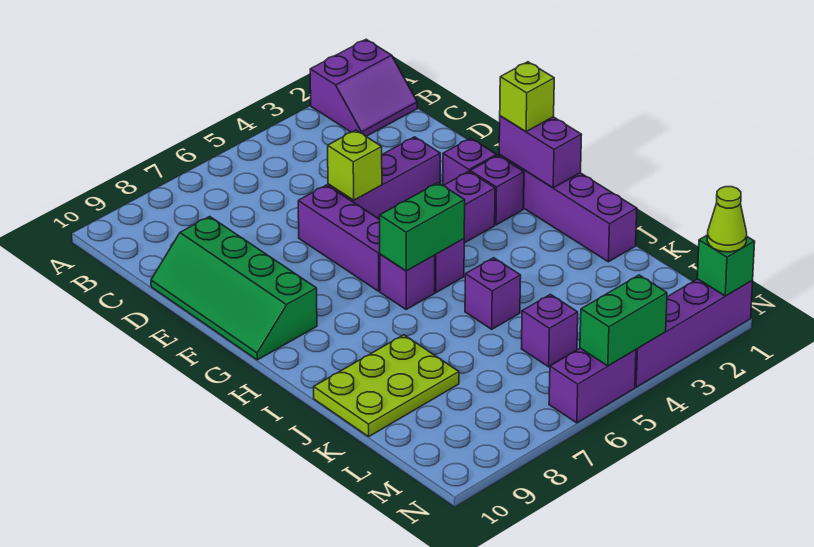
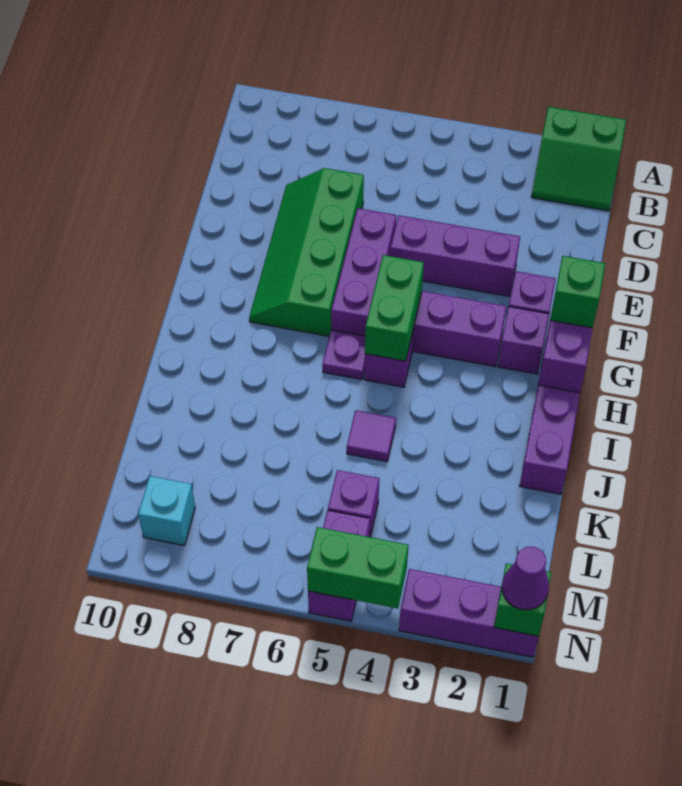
purple 2x2 slope [310,39,417,136] -> green 2x2 slope [531,107,626,211]
green 2x4 slope [151,216,317,360] -> green 2x4 slope moved to [249,168,364,336]
lime 1x1 brick [328,130,382,200] -> none
lime 1x1 brick [500,62,554,132] -> green 1x1 brick [550,256,605,328]
green 1x2 brick [380,183,465,271] -> green 1x2 brick turned to [365,255,424,361]
purple 1x1 brick [380,254,435,309] -> purple 1x1 plate [322,330,365,380]
purple 1x1 brick [465,258,521,329] -> purple 1x1 tile [347,410,396,462]
lime 2x3 plate [314,335,459,437] -> none
none -> cyan 1x1 brick [138,476,195,545]
purple 1x4 brick [635,279,753,387] -> purple 1x3 brick [399,569,539,657]
lime 1x1 cone [707,187,747,252] -> purple 1x1 cone [502,547,549,610]
purple 1x2 brick [549,348,636,423] -> purple 1x2 brick turned to [308,510,370,621]

